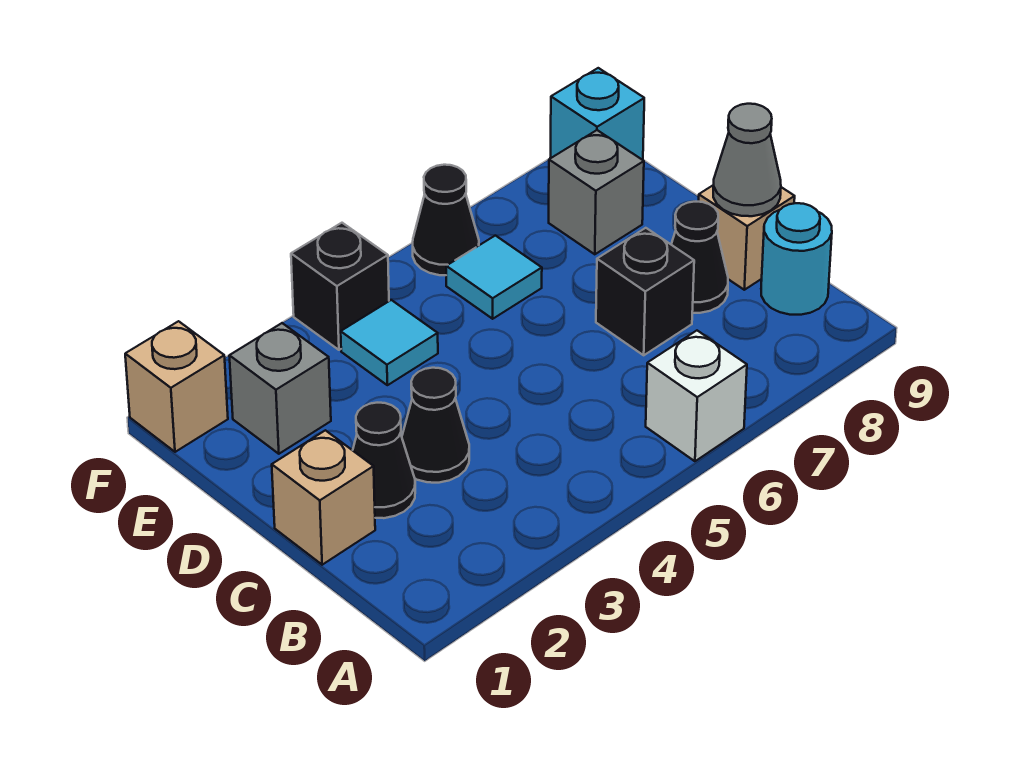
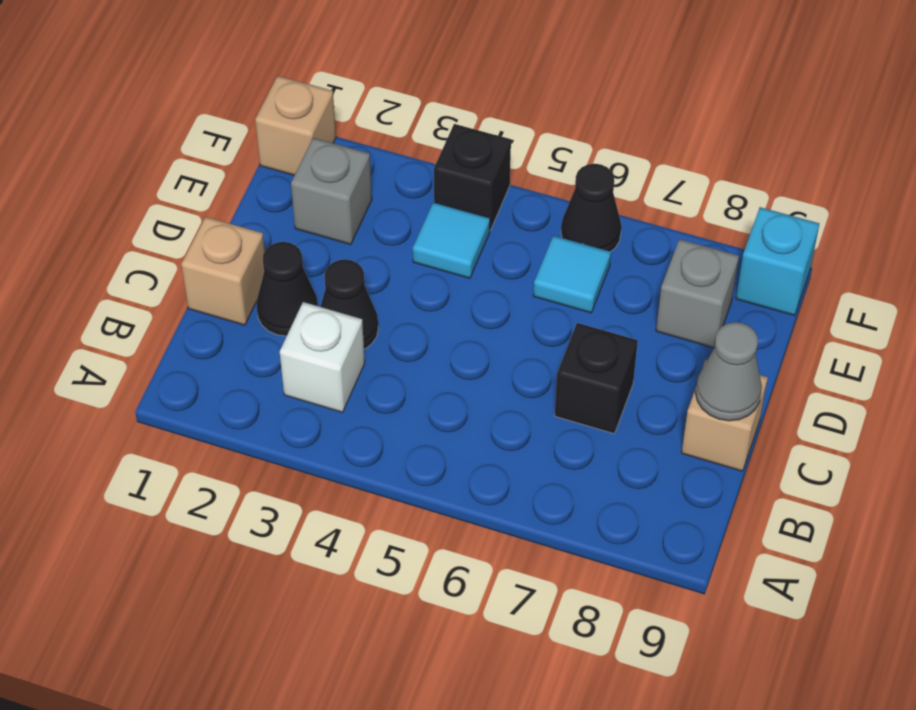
white 1x1 brick [646,331,747,461] -> white 1x1 brick moved to [280,302,365,412]
cyan 1x1 round brick [761,203,832,315] -> none
black 1x1 cone [671,202,728,313] -> none

